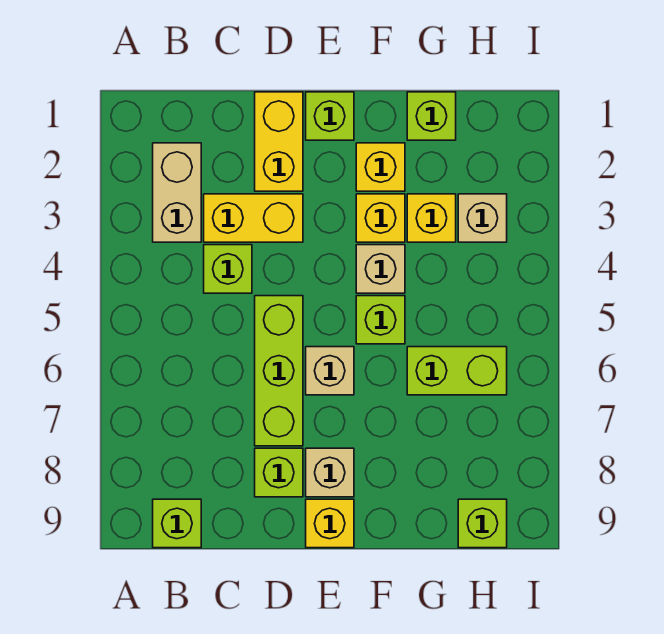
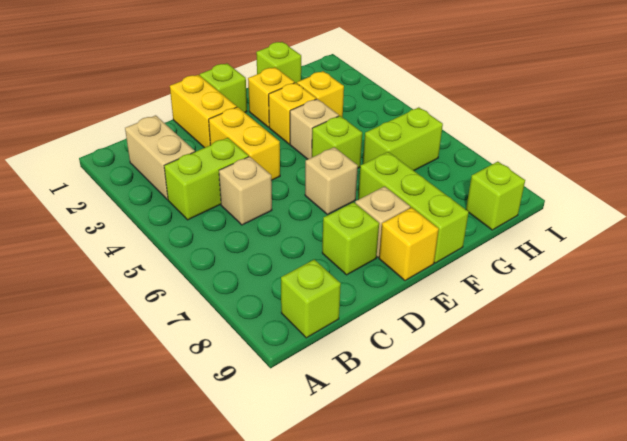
yellow 1x2 brick [204,194,303,242] -> yellow 1x2 brick turned to [209,107,280,180]
lime 1x1 brick [204,245,252,293] -> lime 1x2 brick [164,138,249,220]
lime 1x3 brick [255,296,303,446] -> lime 1x3 brick moved to [358,152,469,263]
tan 1x1 brick [458,194,507,242] -> tan 1x1 brick moved to [219,157,272,225]

